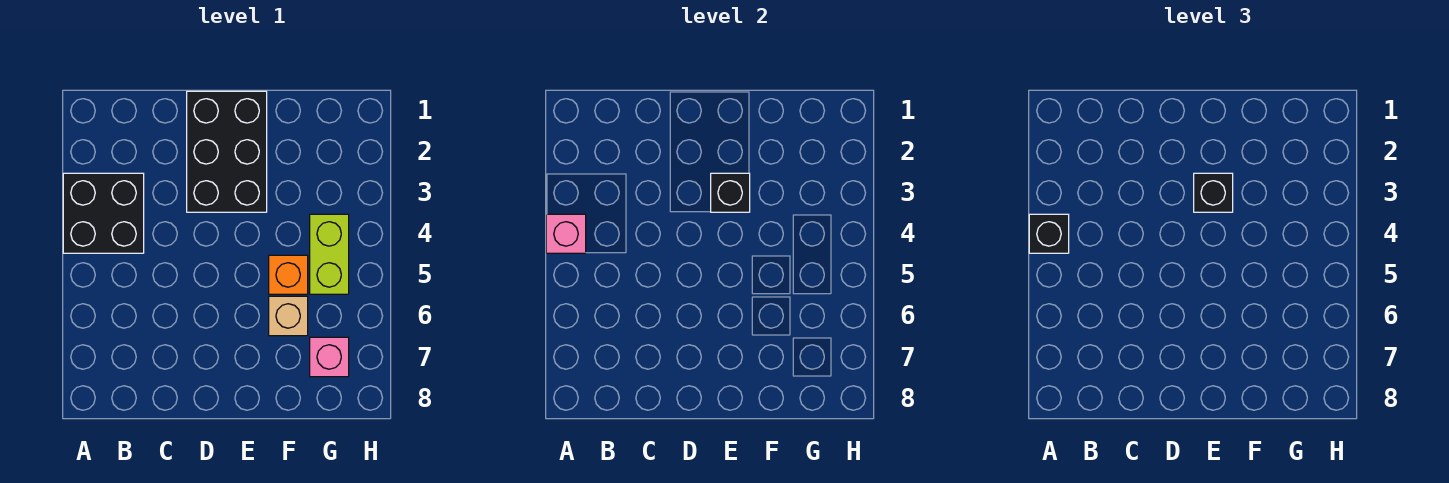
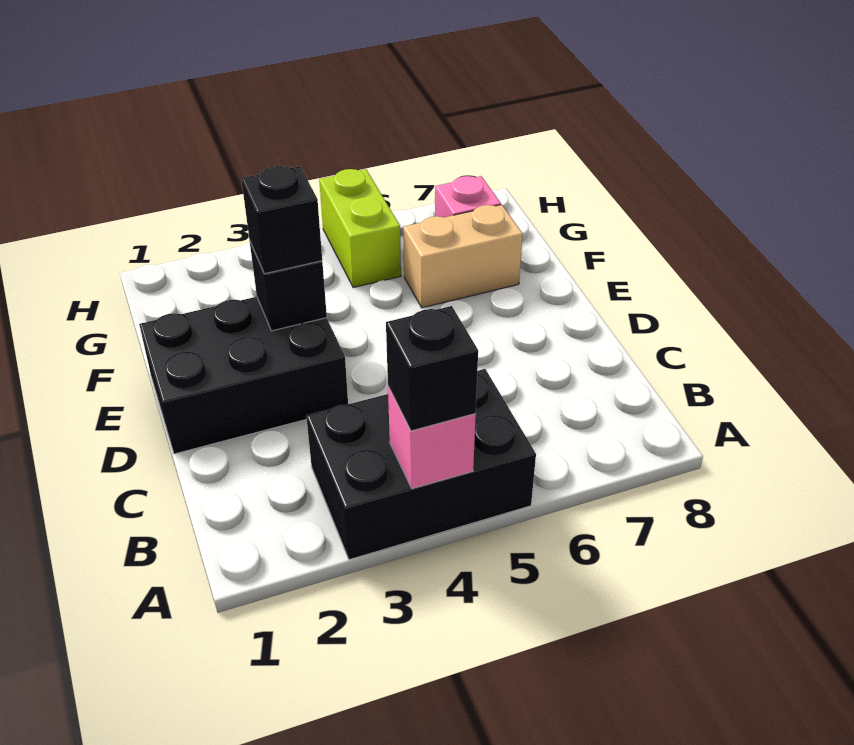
black 2x2 brick [63,173,144,253] -> black 2x3 brick [306,369,536,560]
orange 1x1 brick [269,255,308,294] -> none
tan 1x1 brick [269,296,308,336] -> tan 1x2 brick [403,205,523,308]
lime 1x2 brick [310,214,349,294] -> lime 1x2 brick turned to [319,169,401,288]

